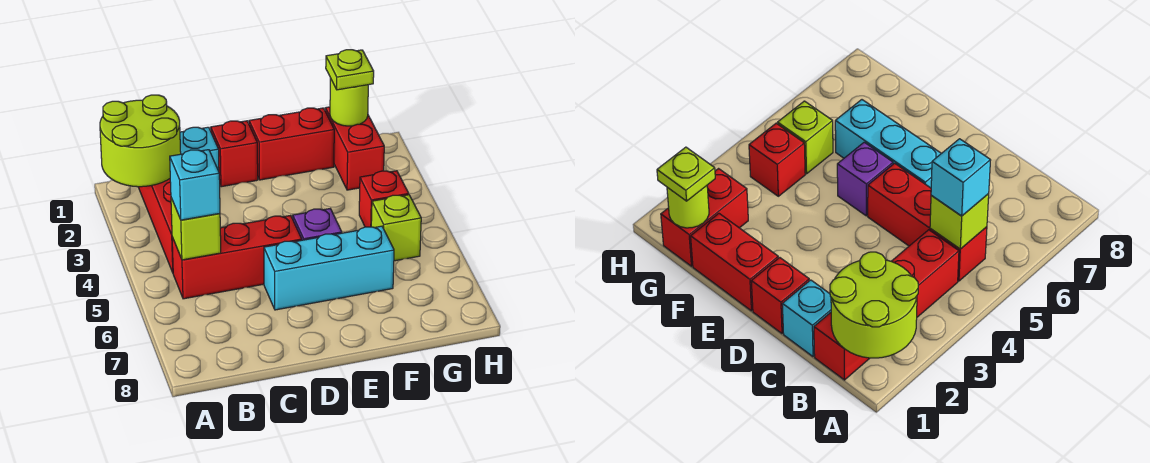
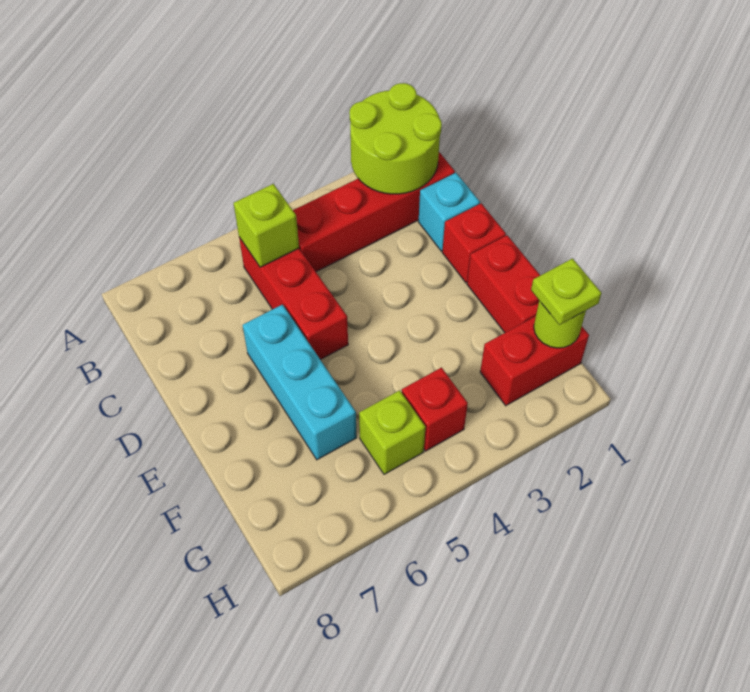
cyan 1x1 brick [170,150,220,220] -> none
purple 1x1 brick [293,209,342,240] -> none

